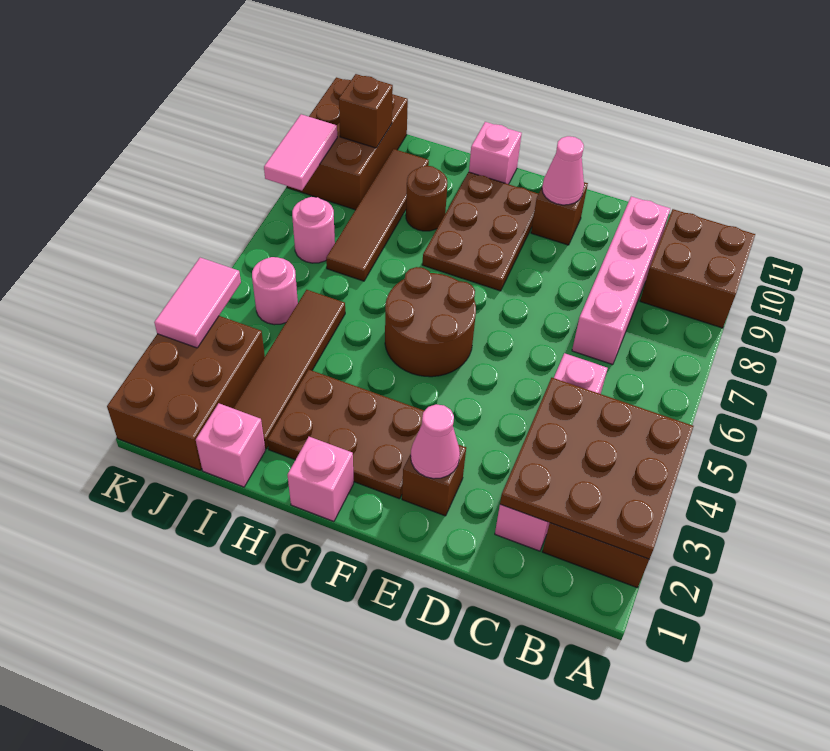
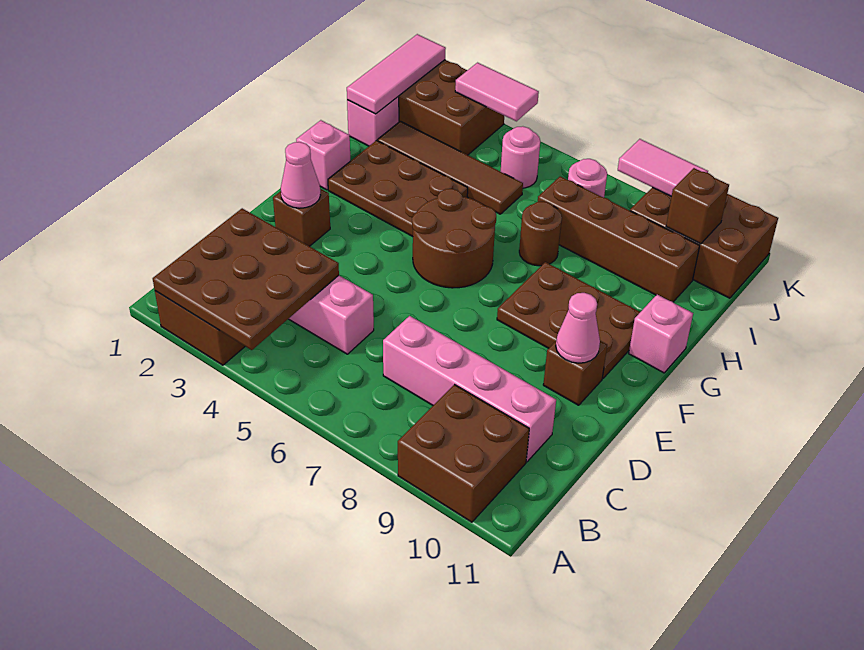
brown 2x3 plate [267,369,424,499] -> brown 2x3 plate turned to [328,140,468,237]
brown 1x1 round brick [406,166,447,231] -> brown 1x1 round brick moved to [519,201,562,266]
none -> pink 1x3 tile [347,34,446,114]
brown 1x4 tile [326,149,429,281] -> brown 1x4 brick [538,176,700,302]

